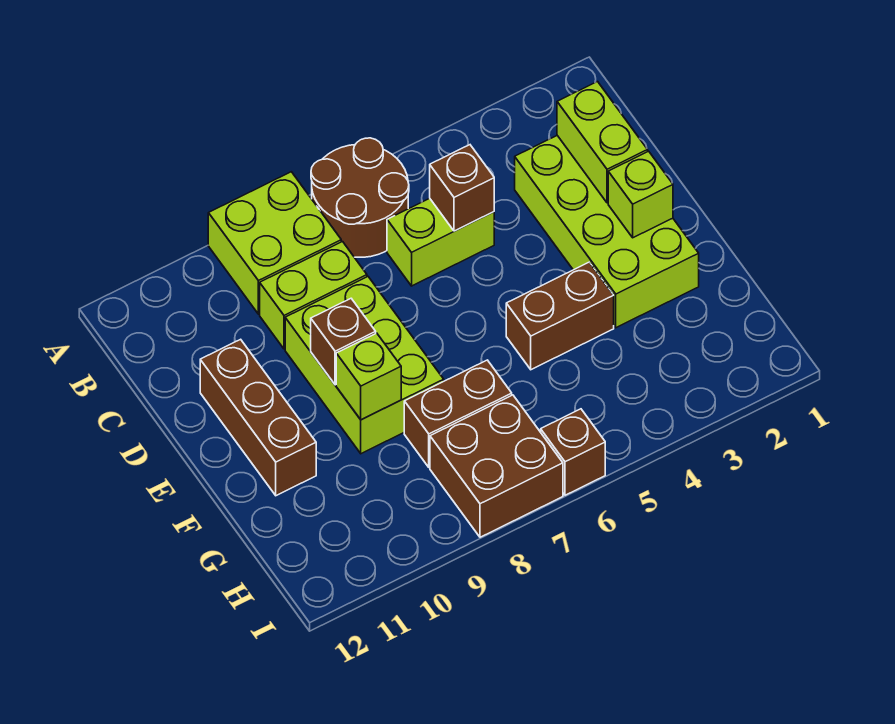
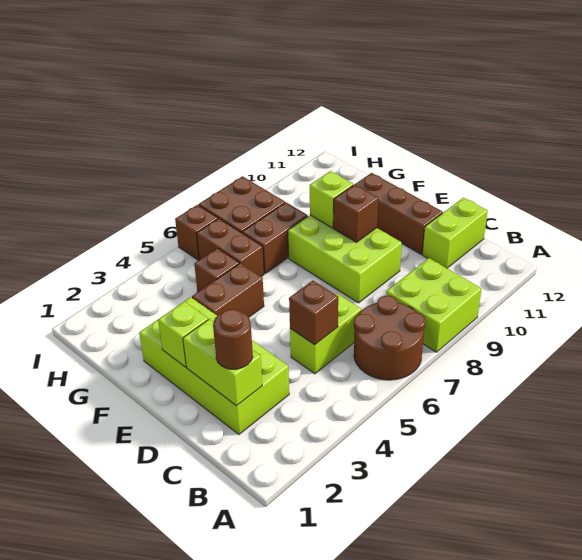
none -> brown 1x1 round brick [213,309,253,369]
lime 1x2 brick [260,242,367,349] -> lime 1x2 brick moved to [422,198,488,268]
none -> brown 1x1 brick [194,248,239,292]
none -> brown 1x2 brick [197,218,264,277]

